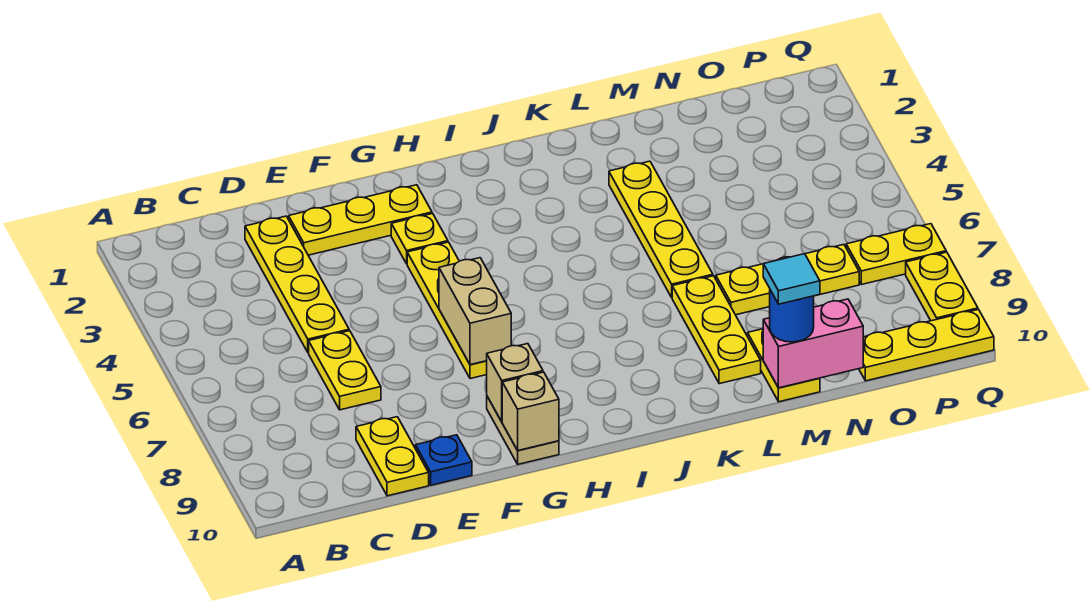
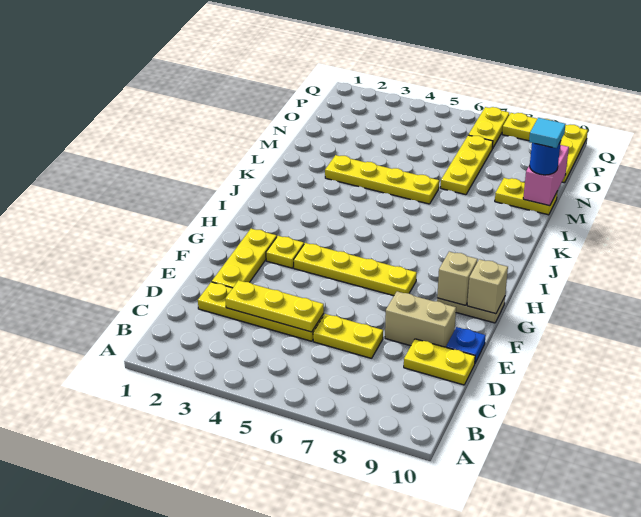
tan 1x2 brick [439,258,511,365] -> tan 1x2 brick moved to [385,291,456,347]
yellow 1x3 plate [672,276,761,384] -> yellow 1x3 plate moved to [225,280,324,332]

